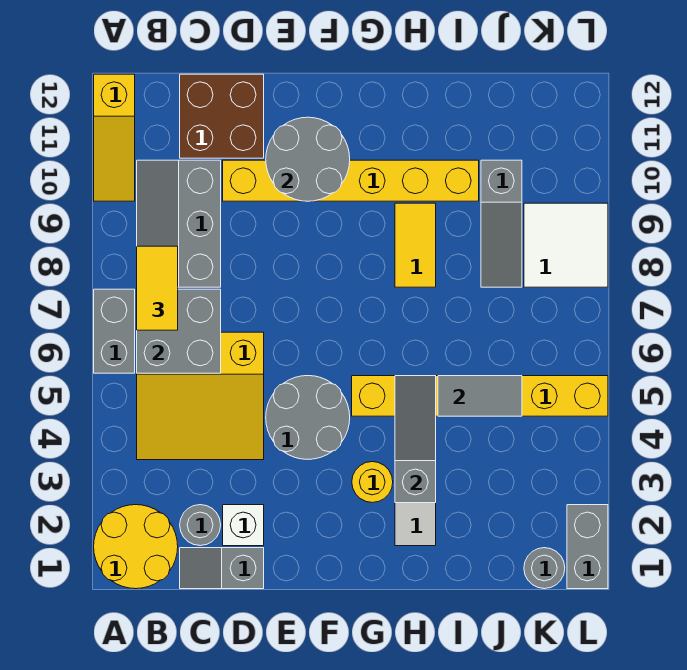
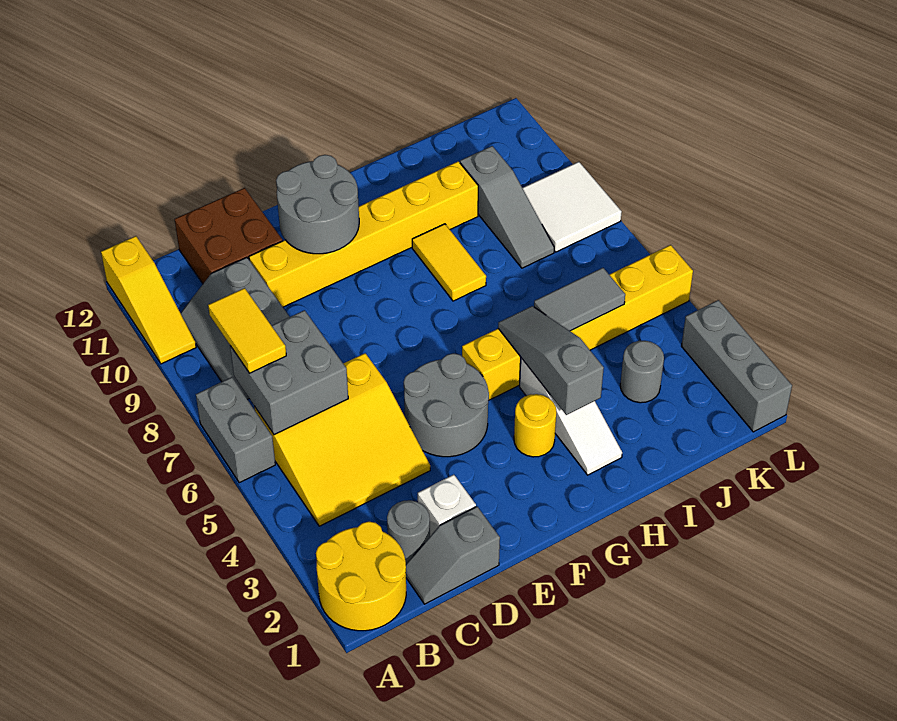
grey 1x1 round brick [524,548,565,589] -> grey 1x1 round brick moved to [620,341,664,403]
grey 1x2 brick [567,505,608,589] -> grey 1x3 brick [681,300,792,432]

